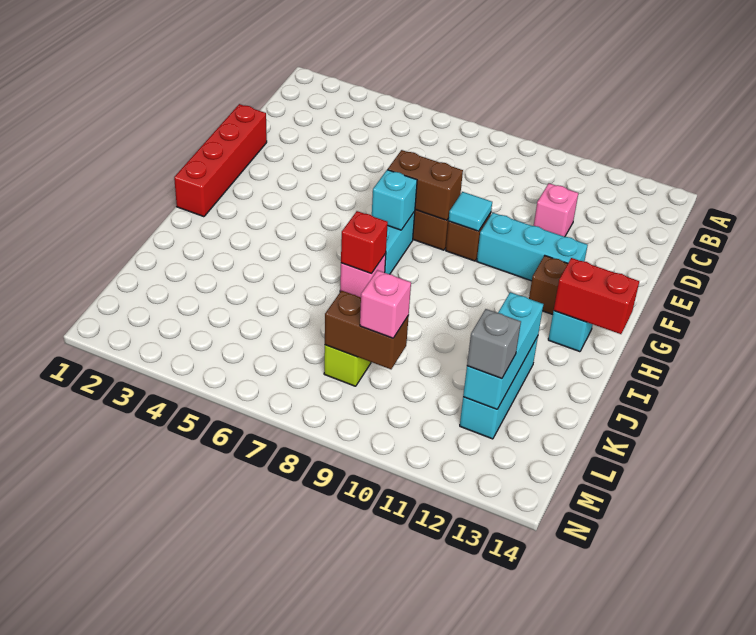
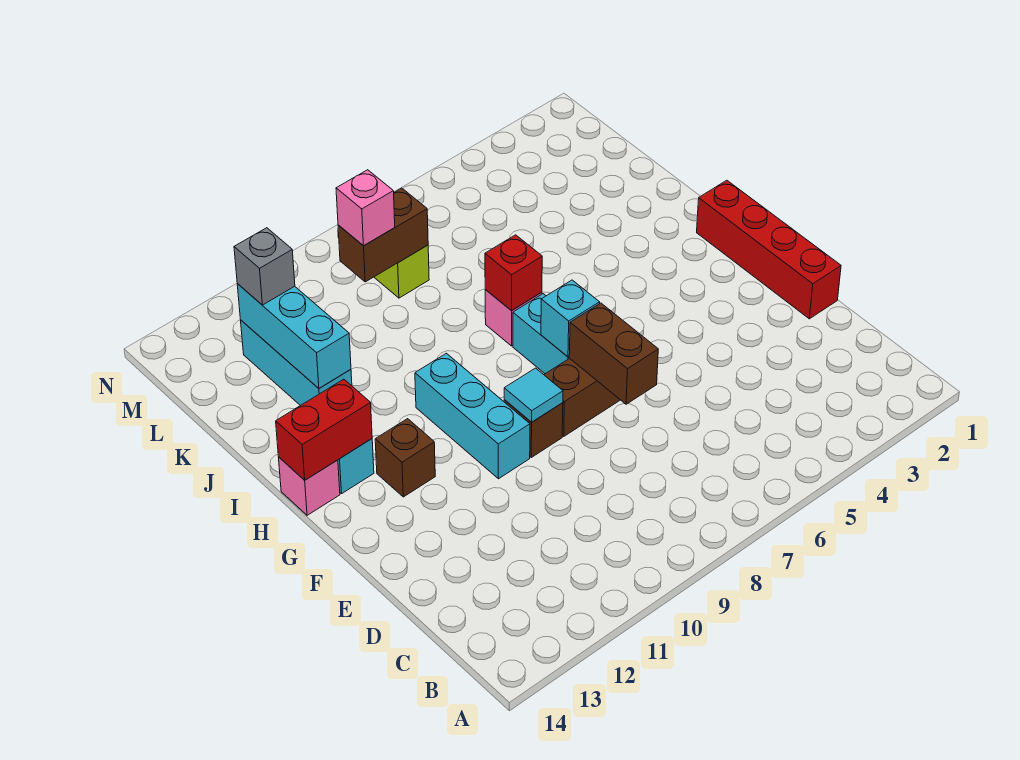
pink 1x1 brick [534,183,578,237] -> pink 1x1 brick moved to [279,458,340,515]
brown 1x2 brick [388,150,463,220] -> brown 1x2 brick turned to [569,303,658,404]
cyan 1x3 brick [477,213,588,281] -> cyan 1x3 brick turned to [415,353,530,479]

